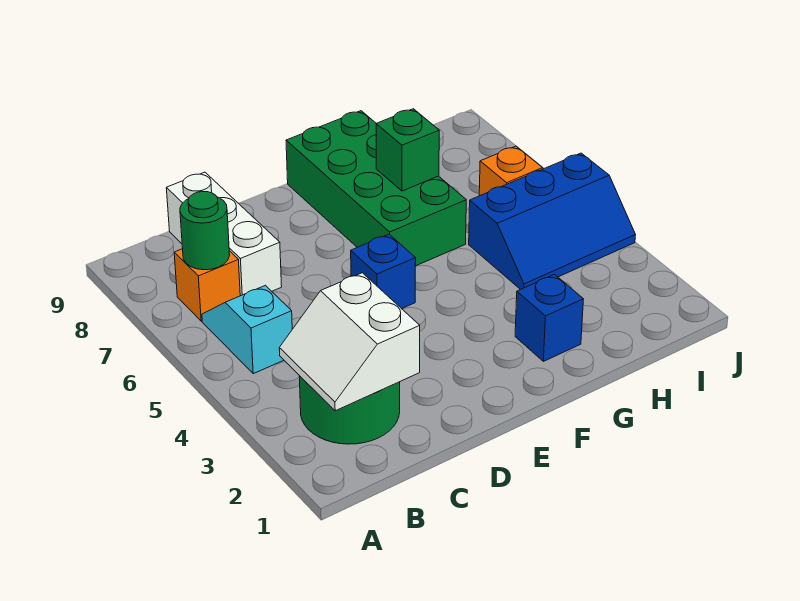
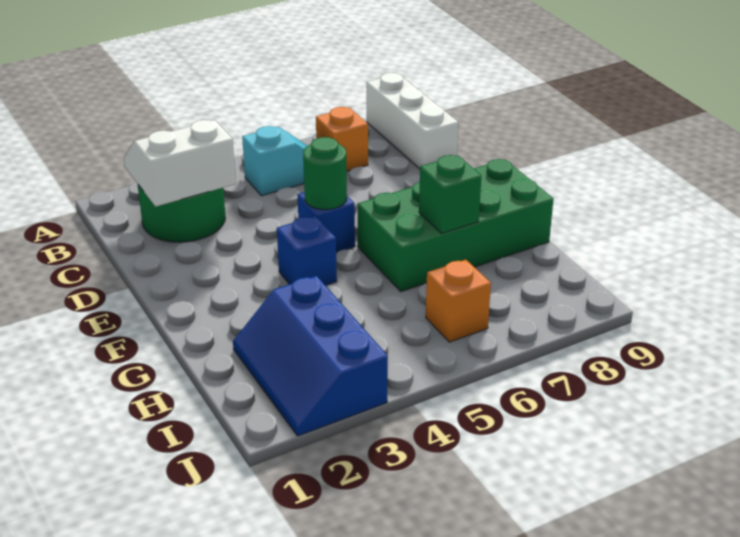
green 1x1 round brick [180,192,230,270] -> green 1x1 round brick moved to [303,137,347,210]
white 1x3 brick [166,172,282,296] -> white 1x3 brick turned to [367,73,458,169]
blue 1x1 brick [515,275,583,361] -> blue 1x1 brick moved to [277,216,337,286]
blue 2x3 slope [469,153,635,290] -> blue 2x3 slope moved to [233,276,388,436]

